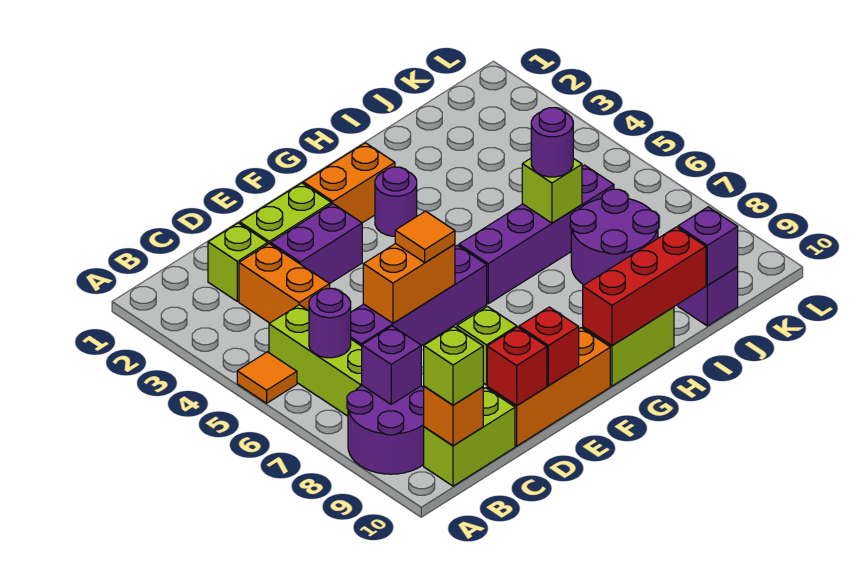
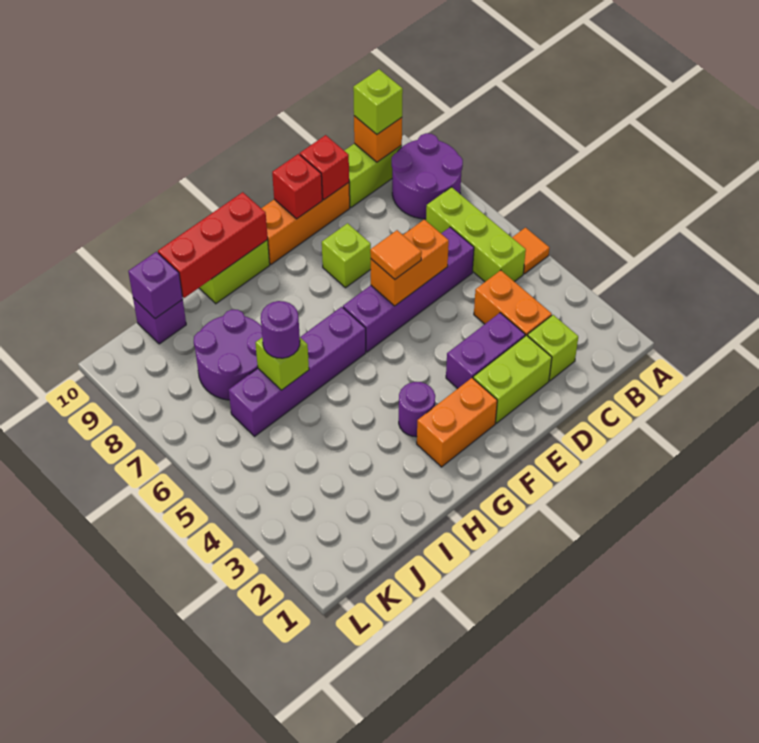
purple 1x1 round brick [309,289,351,358] -> none
purple 1x1 brick [362,326,421,404] -> none

